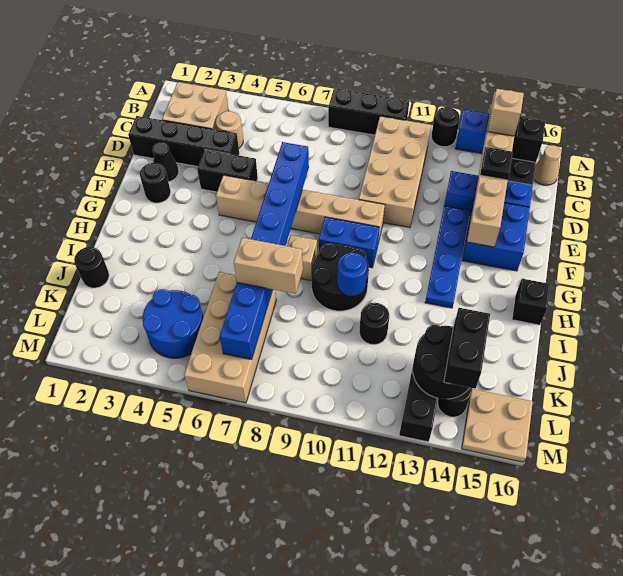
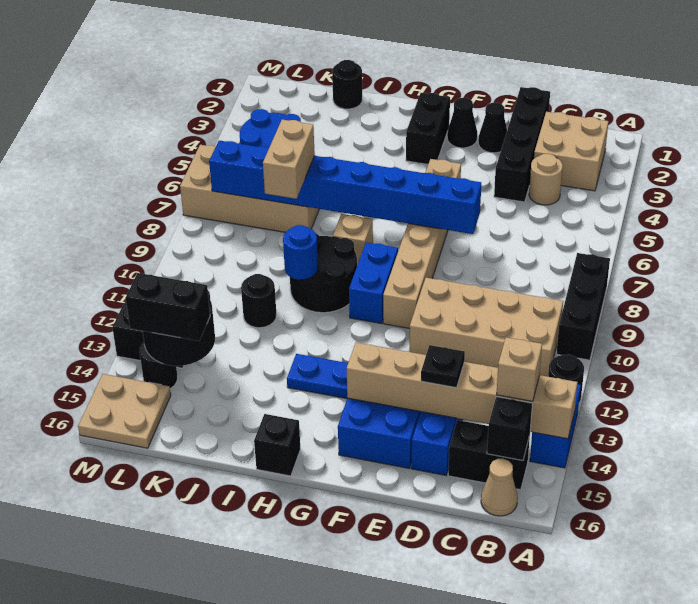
black 1x2 brick [197,150,258,192] -> black 1x2 brick moved to [406,93,450,164]
black 1x1 round brick [140,163,171,203] -> black 1x1 cone [447,98,477,148]

